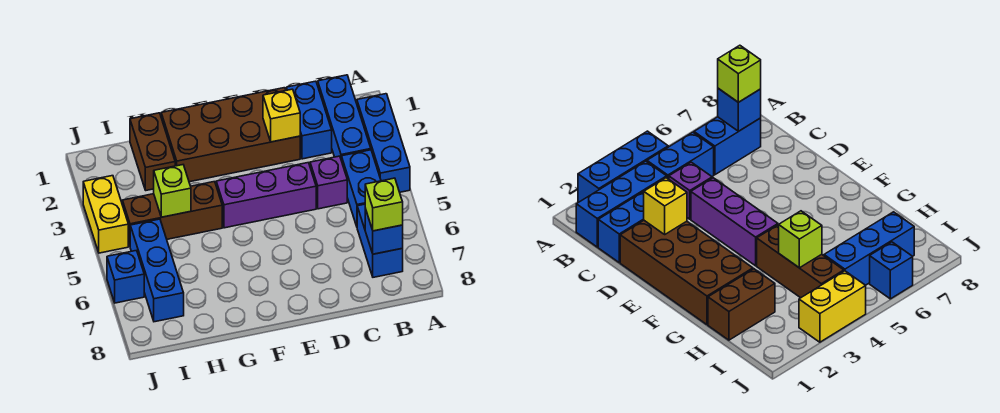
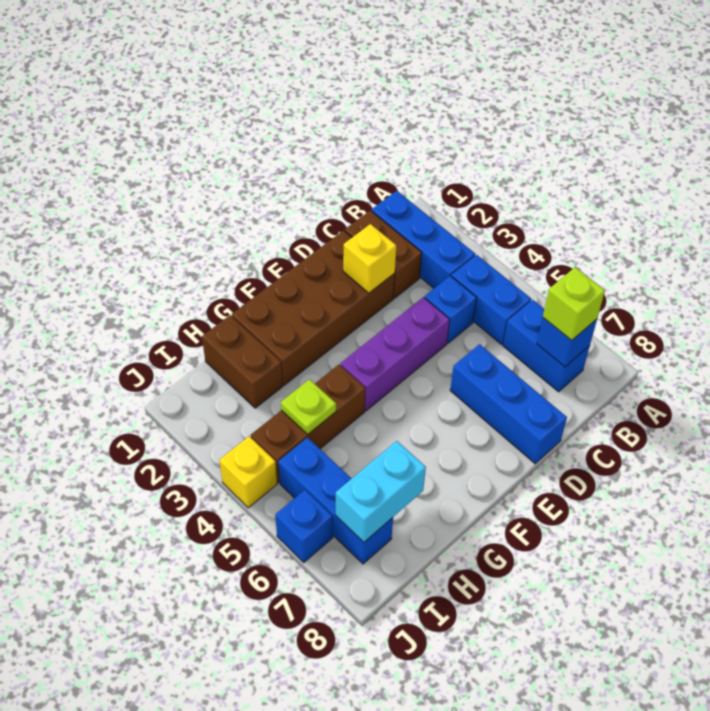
blue 1x3 brick [357,94,410,192] -> blue 1x3 brick moved to [450,344,567,464]
blue 1x2 brick [286,81,332,159] -> brown 1x2 brick [345,210,422,298]
purple 1x1 brick [310,156,347,209] -> blue 1x1 brick [425,276,477,343]
lime 1x1 brick [154,165,191,217] -> lime 1x1 plate [281,379,336,434]
none -> cyan 1x2 brick [336,441,426,542]
yellow 1x2 brick [83,176,128,253] -> yellow 1x1 brick [219,436,277,508]

